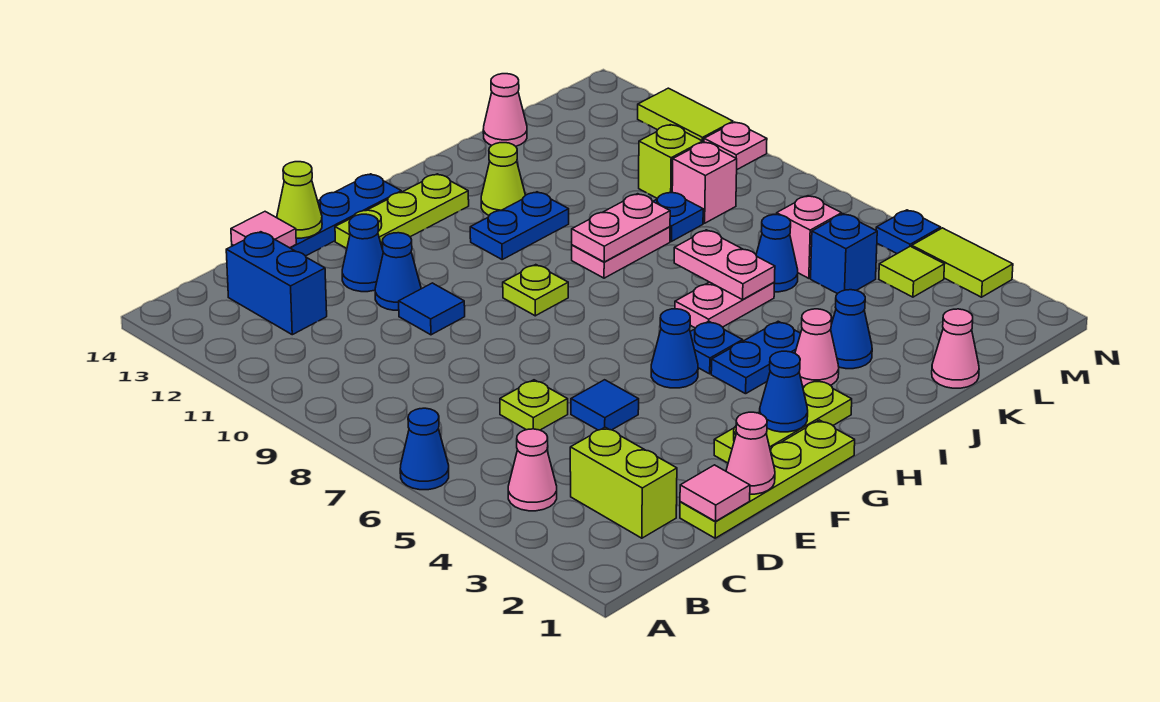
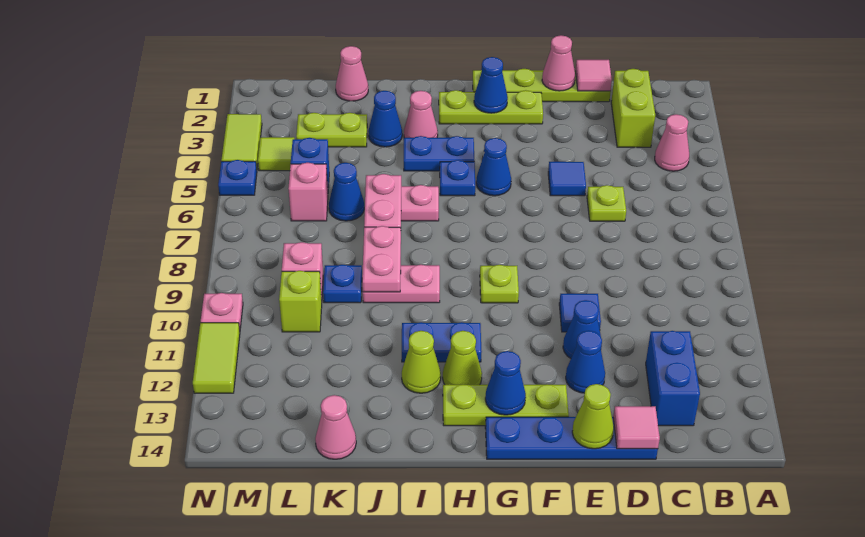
blue 1x1 cone [400,408,449,490] -> blue 1x1 cone moved to [485,351,526,415]
none -> lime 1x1 cone [443,331,482,385]
pink 1x2 plate [572,194,670,262] -> pink 1x2 plate turned to [362,226,401,292]
none -> lime 1x2 plate [296,113,367,147]

